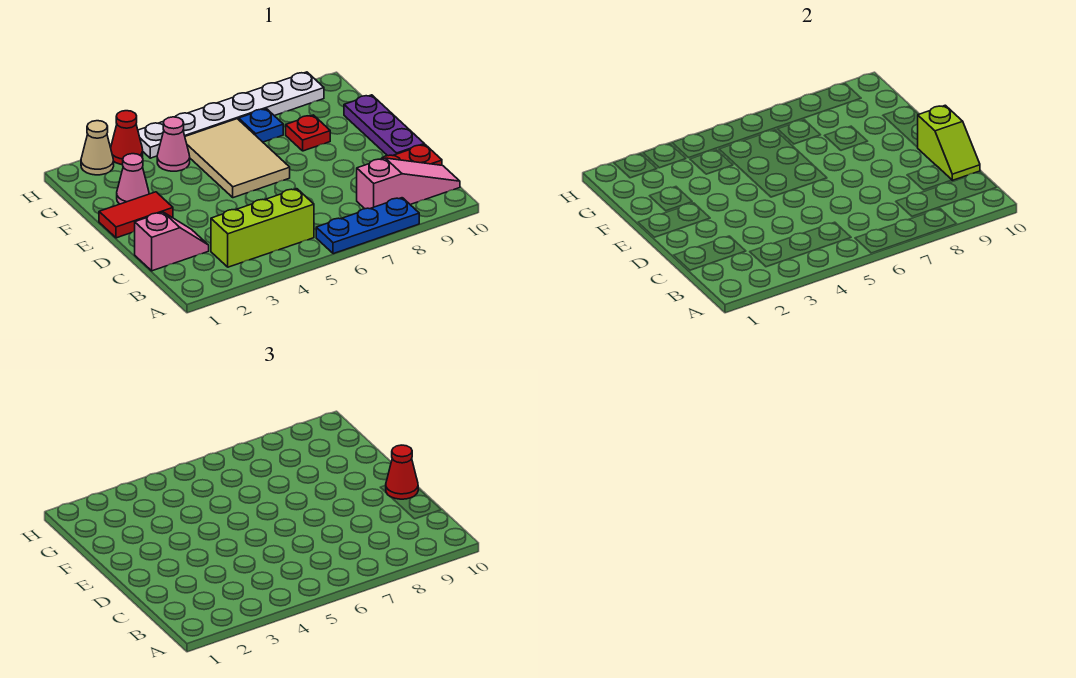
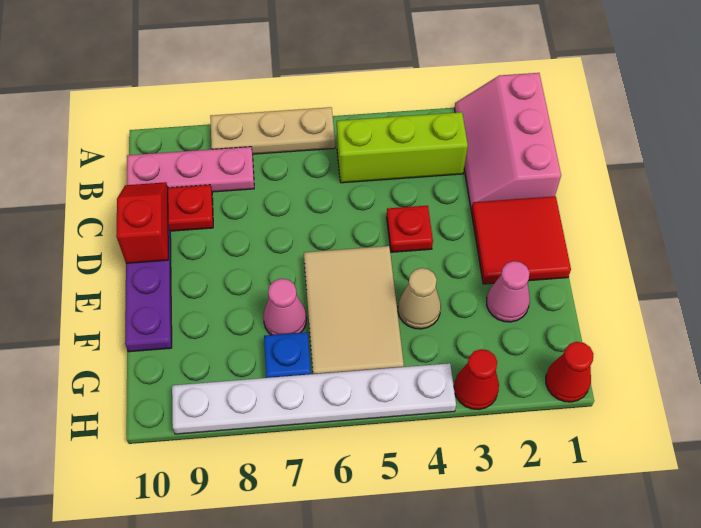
blue 1x3 plate [316,198,419,254] -> tan 1x3 plate [210,107,335,154]
pink 1x3 slope [357,158,460,209] -> pink 1x3 plate [127,147,254,192]
pink 1x2 slope [135,212,209,271] -> pink 2x3 slope [454,73,561,209]
lime 1x2 slope [917,105,980,180] -> red 1x2 slope [116,182,168,263]
red 1x1 cone [386,445,418,499] -> red 1x1 cone moved to [546,342,593,402]
red 1x2 tile [99,192,173,238] -> red 2x2 tile [471,196,571,284]
red 1x1 plate [286,115,330,151] -> red 1x1 plate moved to [387,206,433,252]
pink 1x1 cone [157,117,190,171] -> pink 1x1 cone moved to [263,279,307,335]
tan 1x1 cone [81,121,114,175] -> tan 1x1 cone moved to [398,268,441,329]

